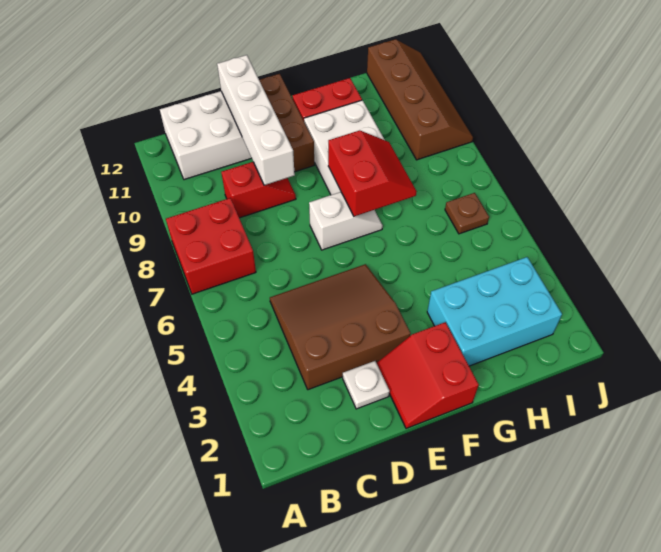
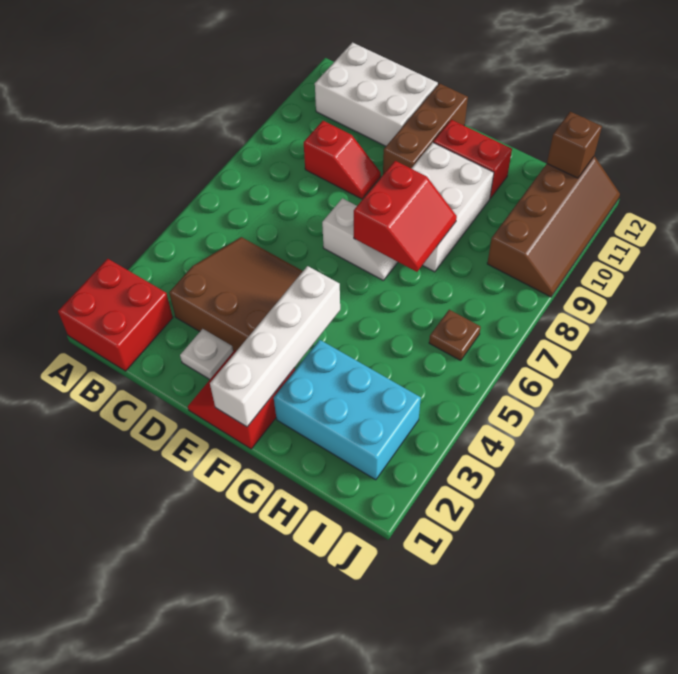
red 2x2 brick [166,198,256,294] -> red 2x2 brick moved to [58,259,173,371]
white 1x4 brick [217,55,295,185] -> white 1x4 brick moved to [210,266,340,427]
none -> brown 1x1 brick [547,112,602,178]

